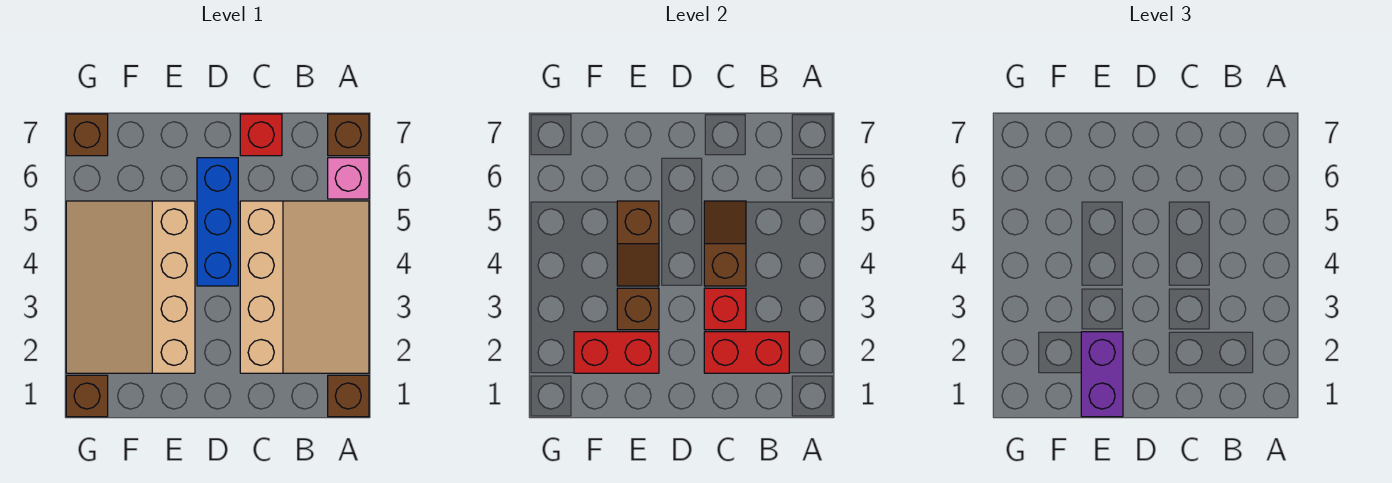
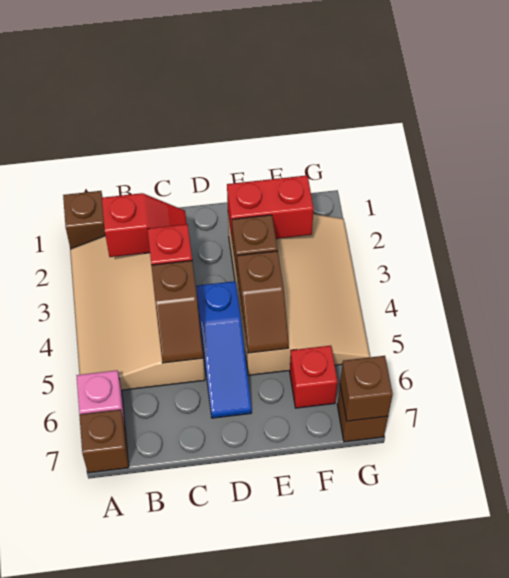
red 1x2 brick [704,332,789,373] -> red 1x2 slope [102,193,187,257]
red 1x1 brick [240,114,282,156] -> red 1x1 brick moved to [290,346,338,408]
blue 1x3 brick [197,158,238,286] -> blue 1x3 slope [196,281,252,418]
purple 1x2 brick [1081,332,1123,417] -> none
brown 1x2 slope [617,201,659,286] -> brown 1x2 slope turned to [237,251,289,353]
brown 1x1 brick [66,375,108,417] -> brown 1x1 brick moved to [340,356,393,421]

